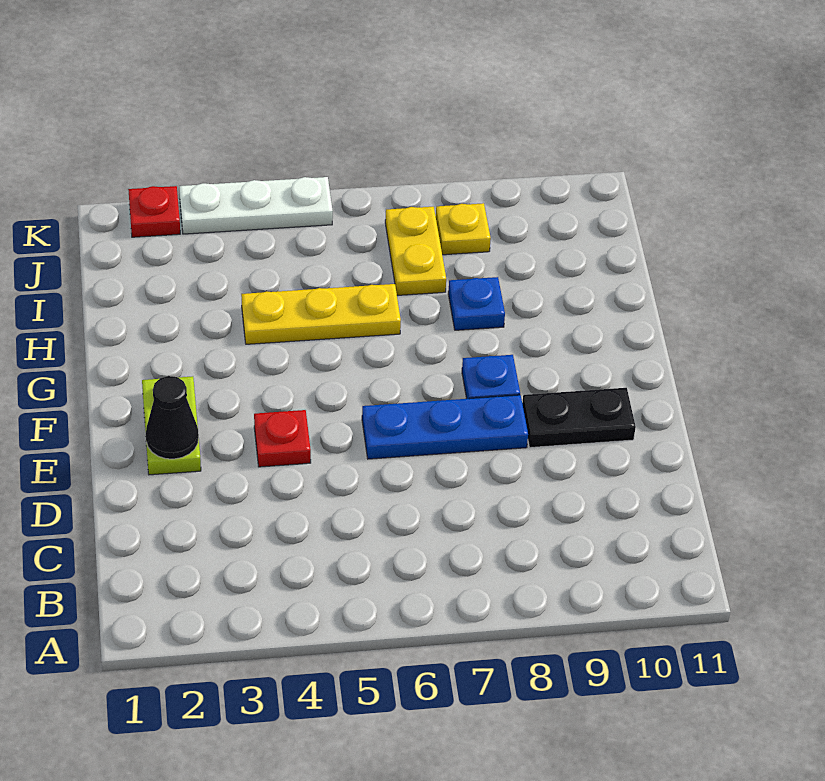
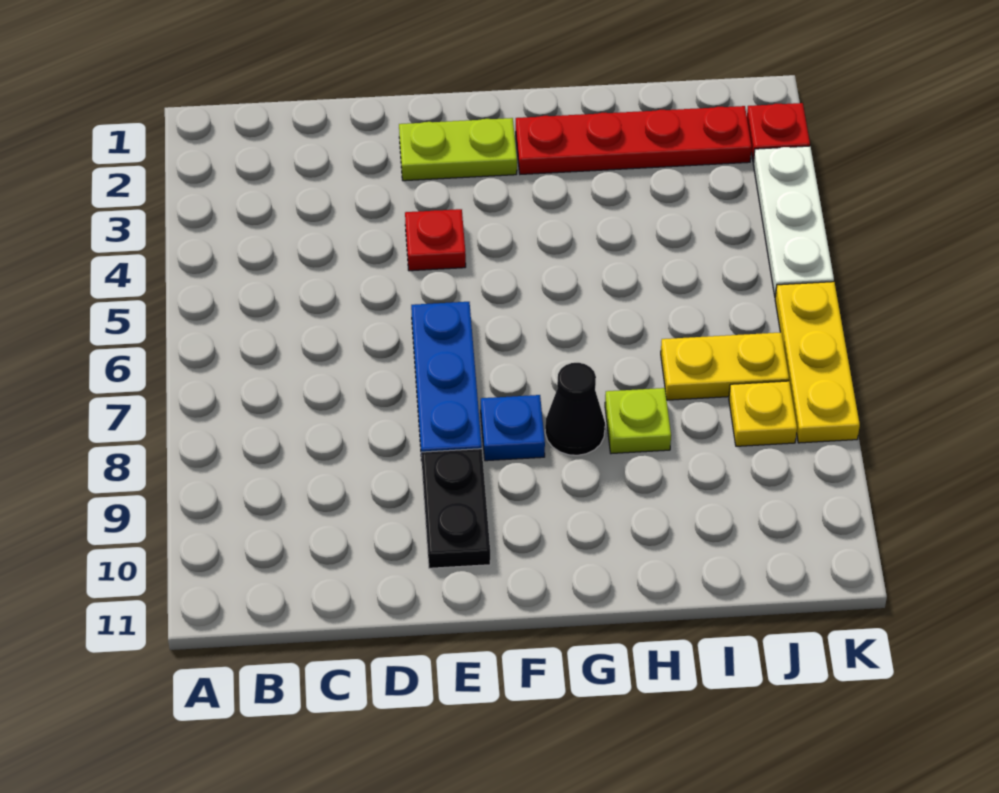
black 1x1 cone [146,376,199,459] -> black 1x1 cone moved to [545,363,605,455]
none -> red 1x4 plate [516,106,752,174]
yellow 1x3 plate [241,284,401,344] -> yellow 1x3 plate moved to [775,282,860,443]
blue 1x1 plate [448,277,505,330] -> lime 1x1 plate [605,388,671,454]

